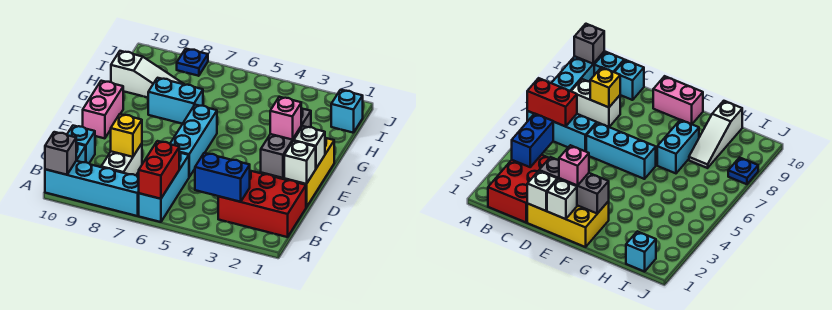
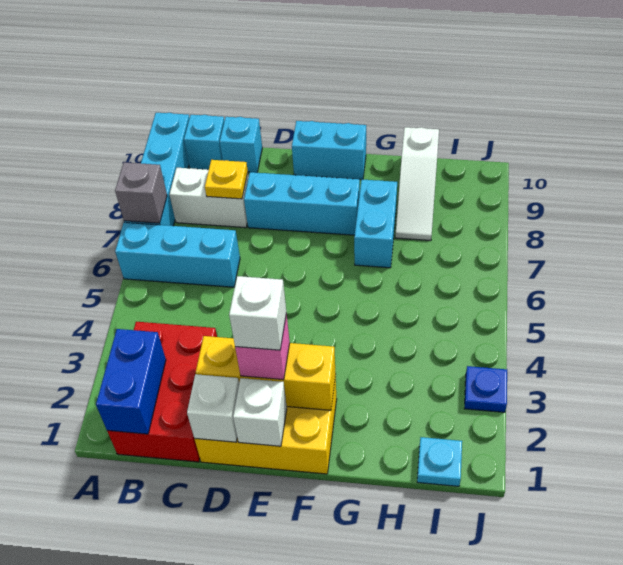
red 1x2 brick [139,141,179,199] -> none
grey 1x1 brick [45,132,76,175] -> grey 1x1 brick moved to [115,162,167,223]
blue 1x2 brick [195,153,250,202] -> blue 1x2 brick moved to [96,329,166,434]
yellow 1x1 brick [111,114,142,157] -> yellow 1x1 plate [205,160,248,199]
grey 1x3 brick [261,109,311,178] -> yellow 1x3 brick [196,336,336,410]
cyan 1x3 brick [170,105,217,177] -> cyan 1x3 brick moved to [244,172,360,235]
none -> white 1x1 brick [229,276,286,350]
pink 1x2 brick [83,81,123,138] -> cyan 1x2 brick [292,121,366,179]
cyan 1x1 brick [331,90,363,133] -> cyan 1x1 plate [417,437,462,486]
blue 1x1 plate [177,49,208,76] -> blue 1x1 plate moved to [464,366,507,412]

